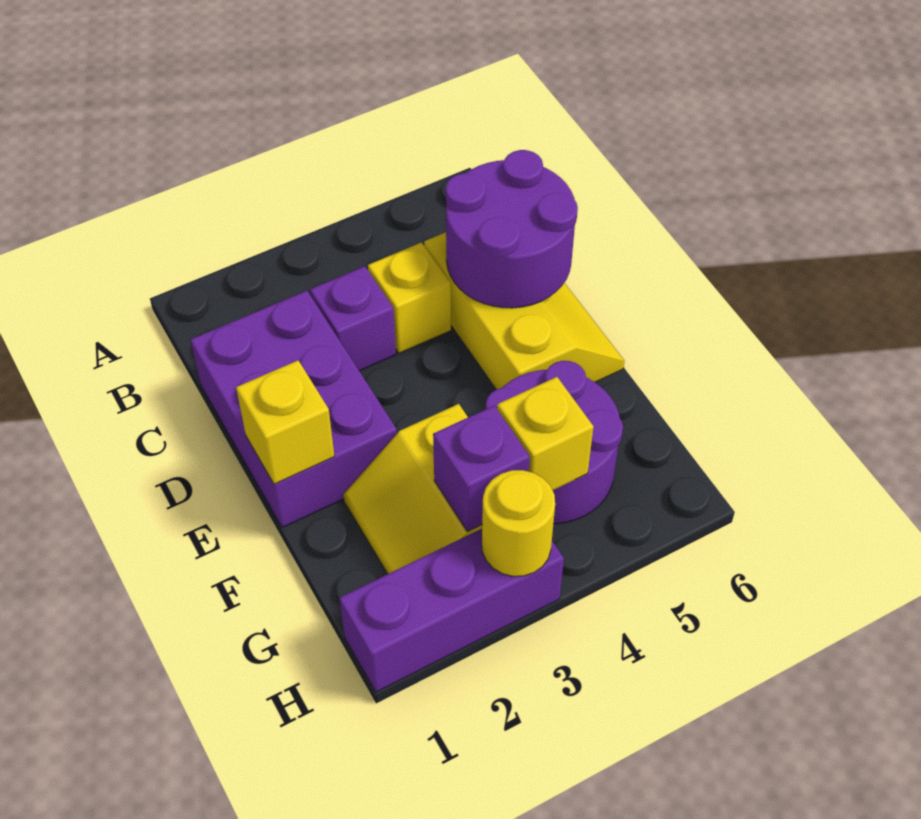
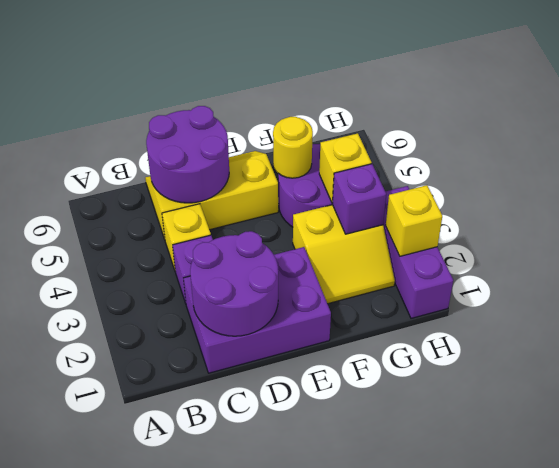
none -> purple 2x2 round brick [190,231,278,336]
yellow 1x1 brick [236,360,335,484] -> yellow 1x1 brick moved to [386,185,442,256]
yellow 1x1 round brick [482,470,555,576] -> yellow 1x1 round brick moved to [273,117,313,178]

